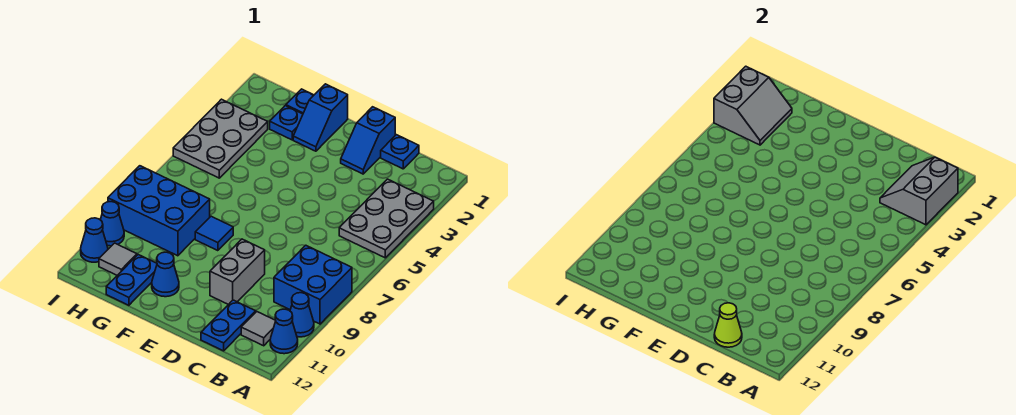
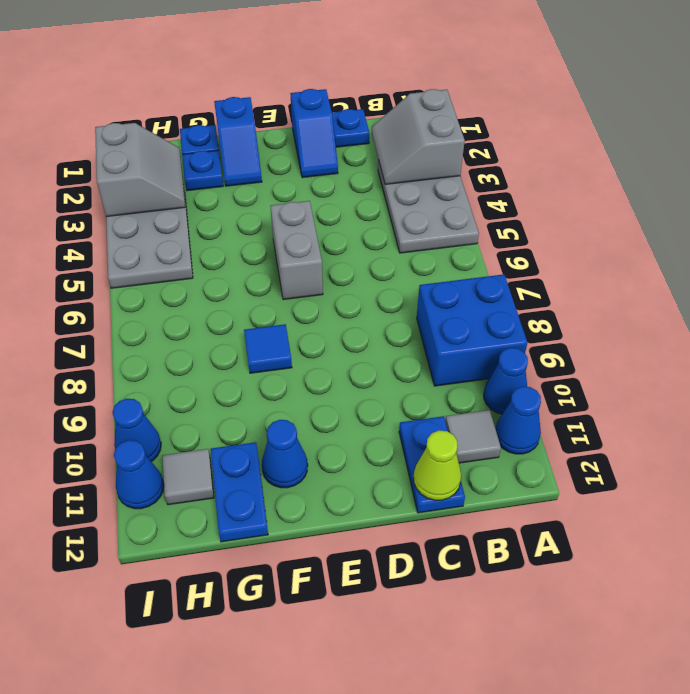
grey 1x2 brick [210,239,265,305] -> grey 1x2 brick moved to [270,201,323,300]
blue 2x3 brick [108,166,210,256] -> none

